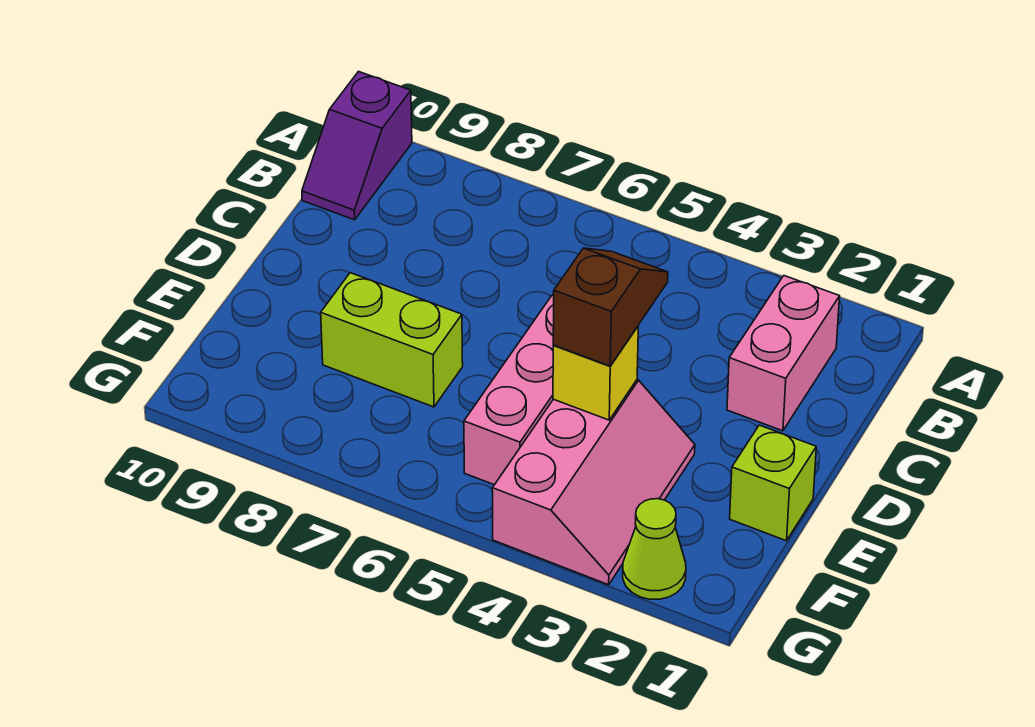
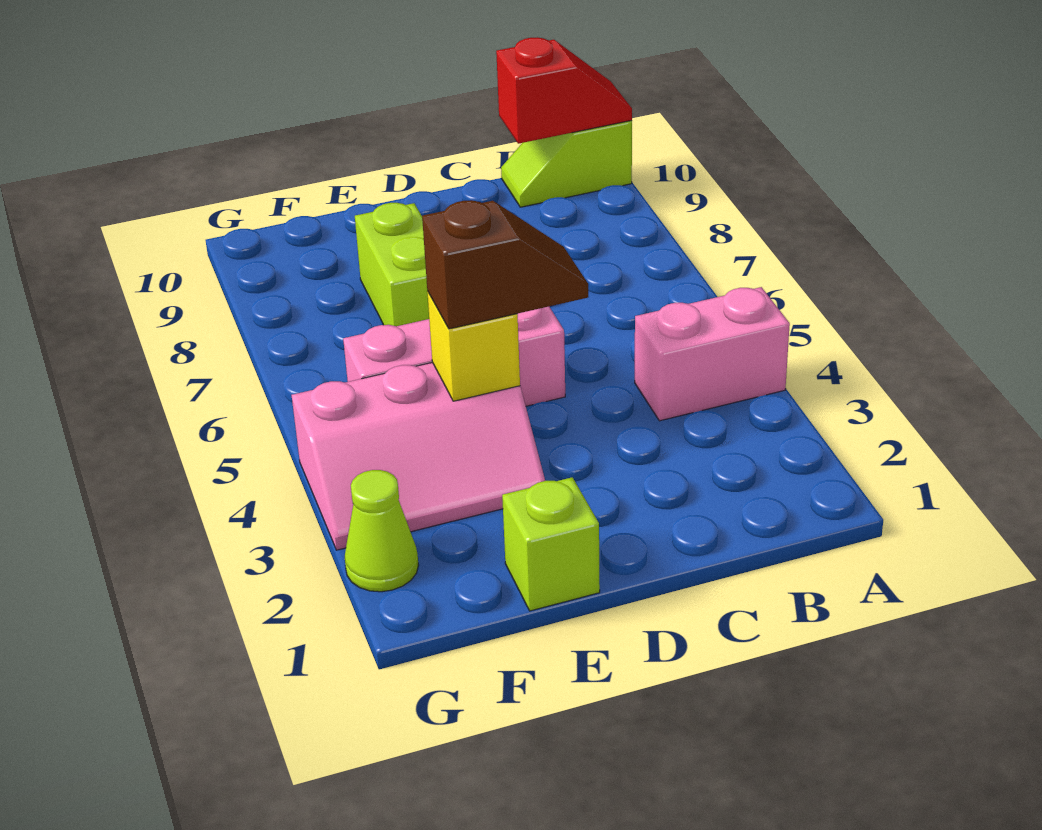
purple 1x2 slope [302,72,412,220] -> lime 1x2 slope [501,121,632,207]
none -> red 1x2 slope [496,37,632,144]
pink 1x2 brick [727,276,840,431] -> pink 1x2 brick moved to [635,287,790,421]

